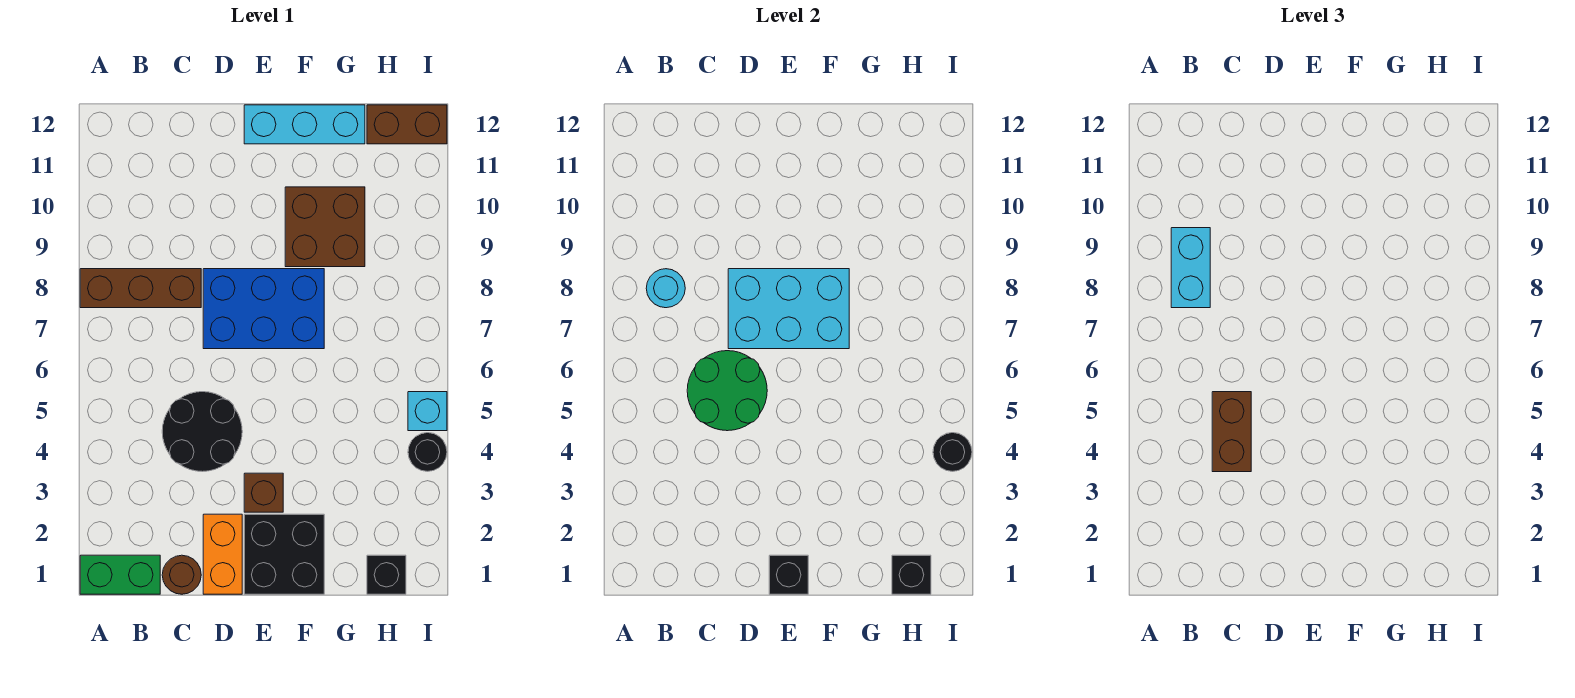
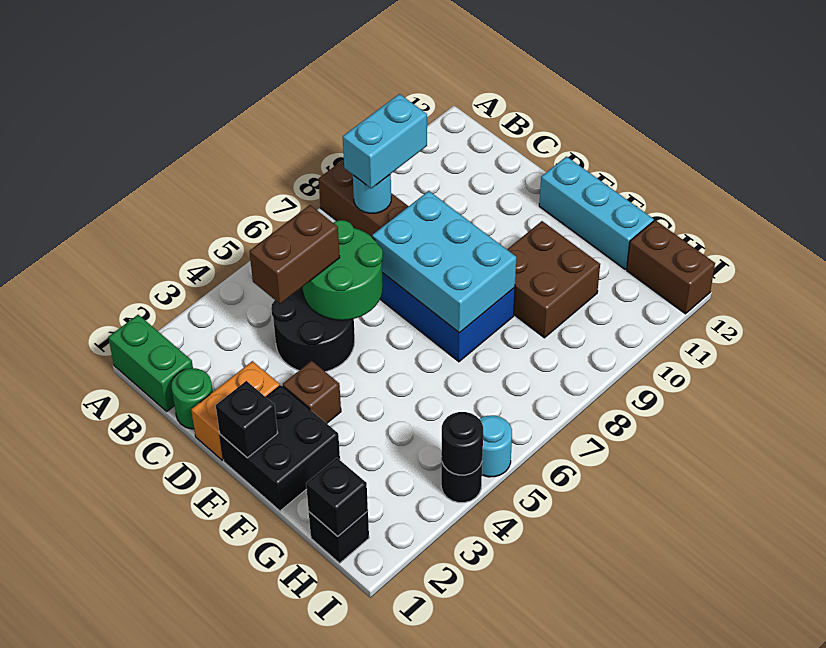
brown 1x1 round brick [162,555,201,594] -> green 1x1 round brick [171,368,213,429]
cyan 1x1 brick [408,392,447,431] -> cyan 1x1 round brick [480,415,512,477]

